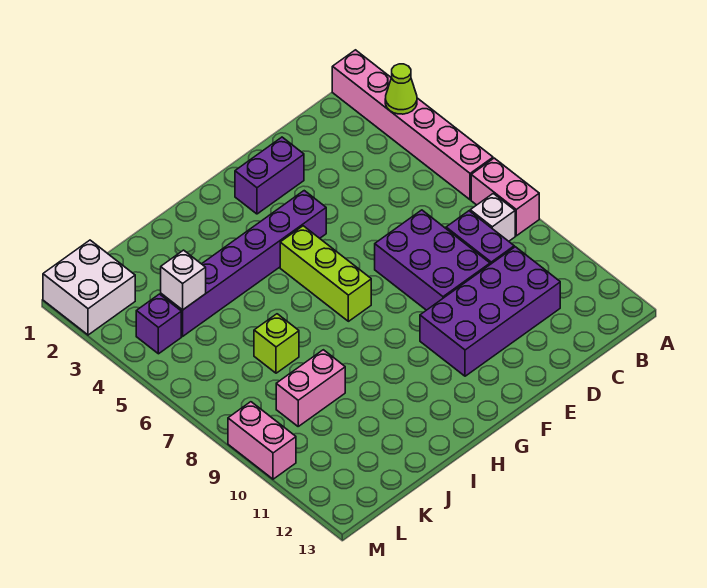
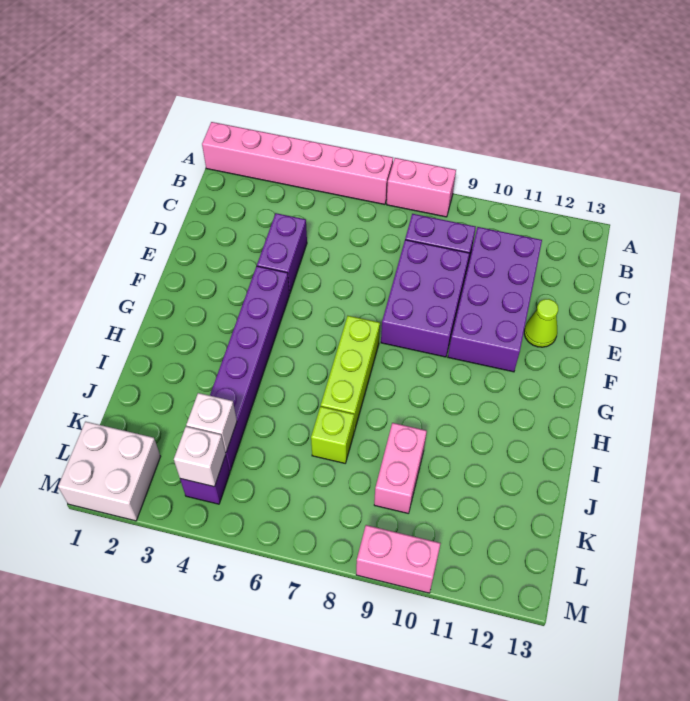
lime 1x1 cone [385,64,417,114] -> lime 1x1 cone moved to [524,299,558,347]
white 1x1 brick [470,194,515,241] -> white 1x1 brick moved to [174,426,226,487]
purple 2x3 brick [375,210,490,310] -> purple 2x3 brick turned to [381,240,469,357]
purple 1x2 brick [235,137,304,214] -> purple 1x2 brick moved to [257,213,307,294]
lime 1x3 brick [280,226,371,321] -> lime 1x3 brick turned to [321,316,380,431]

